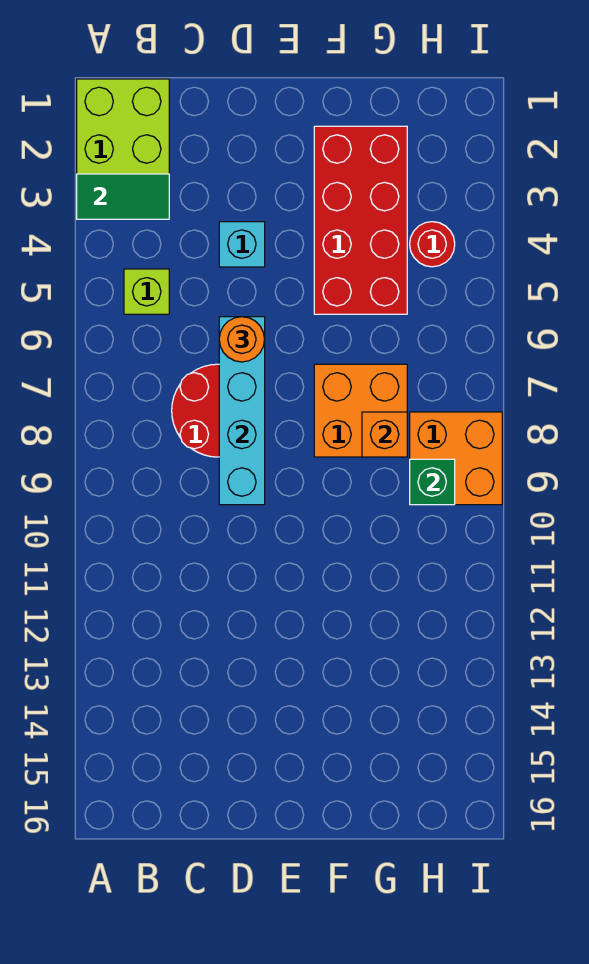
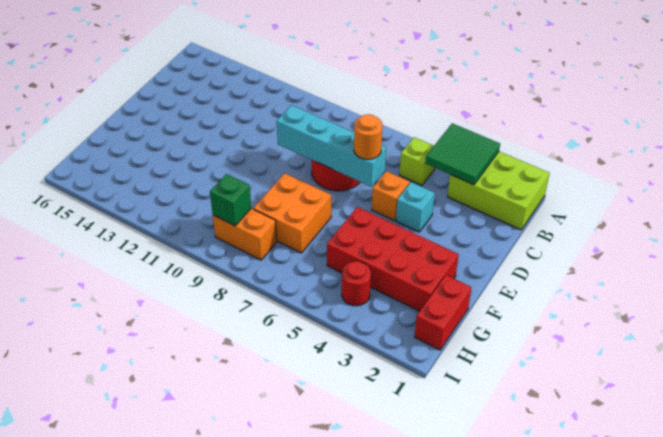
green 1x2 tile [77,174,169,219] -> green 2x2 tile [425,123,500,185]
none -> red 1x2 brick [415,275,471,350]
orange 1x1 brick [362,412,407,457] -> orange 1x1 brick moved to [372,171,410,221]
orange 2x2 brick [410,412,502,505] -> orange 1x2 brick [213,208,277,260]

